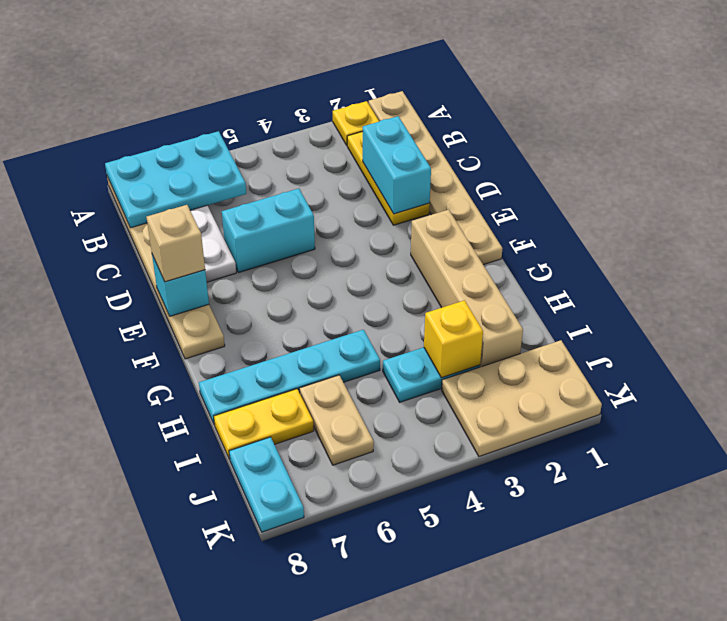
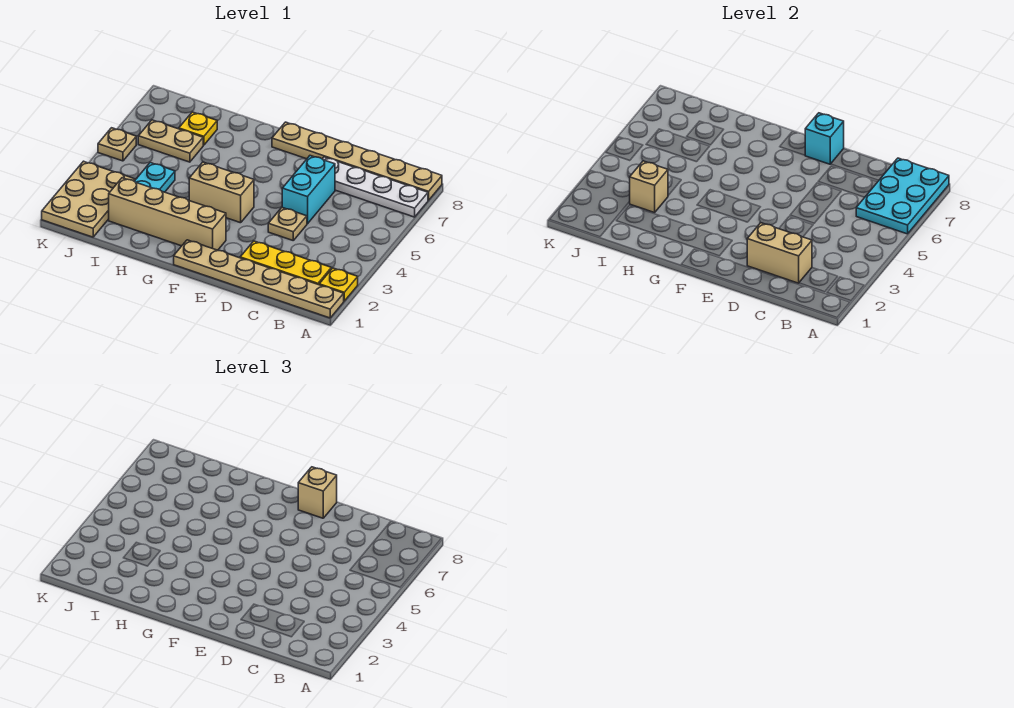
cyan 1x2 brick [363,116,431,214] -> tan 1x2 brick [747,223,812,283]
none -> tan 1x1 plate [268,208,307,240]
none -> tan 1x2 brick [189,162,254,223]
cyan 1x4 plate [199,330,380,425] -> none
yellow 1x1 brick [424,300,483,378] -> tan 1x1 brick [630,161,668,213]
yellow 1x2 plate [214,389,314,459] -> yellow 1x1 plate [179,112,217,145]
cyan 1x2 plate [229,437,304,532] -> none
none -> tan 1x1 plate [98,128,136,161]

